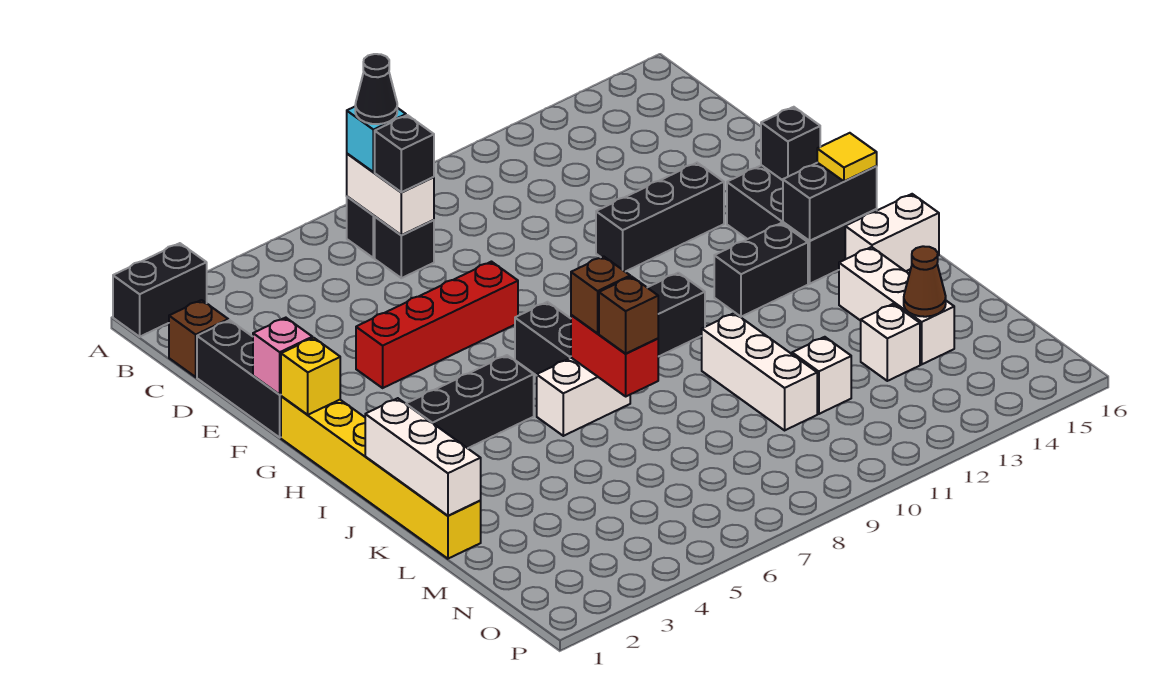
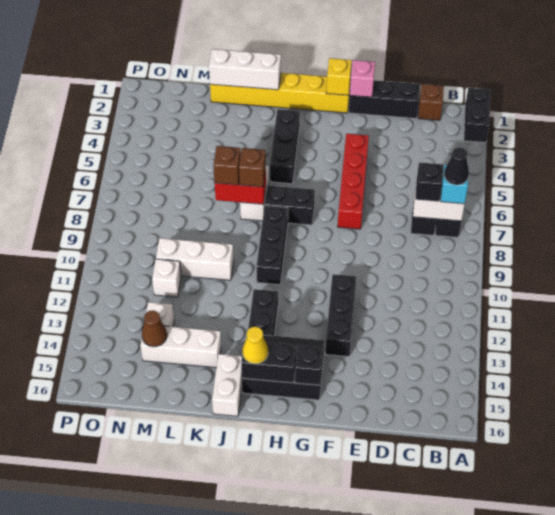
black 1x2 brick [783,163,877,241] -> black 1x2 brick turned to [241,341,296,383]
yellow 1x1 tile [817,133,877,181] -> yellow 1x1 cone [243,327,268,364]

